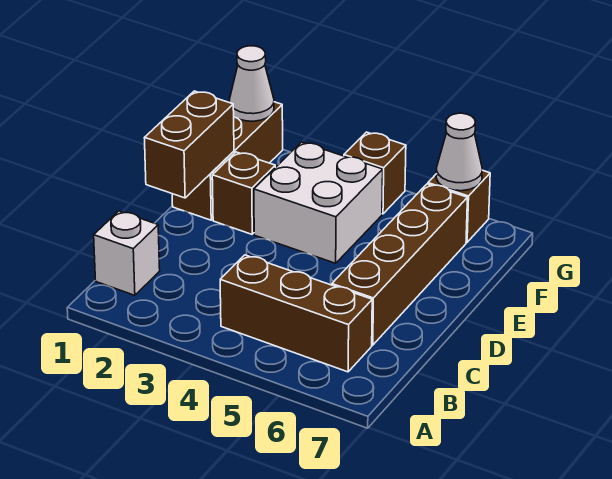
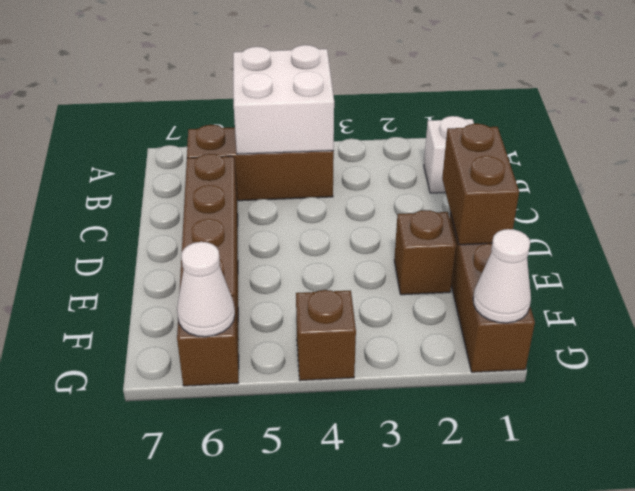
white 2x2 brick [254,142,383,263] -> white 2x2 brick moved to [233,45,334,154]

